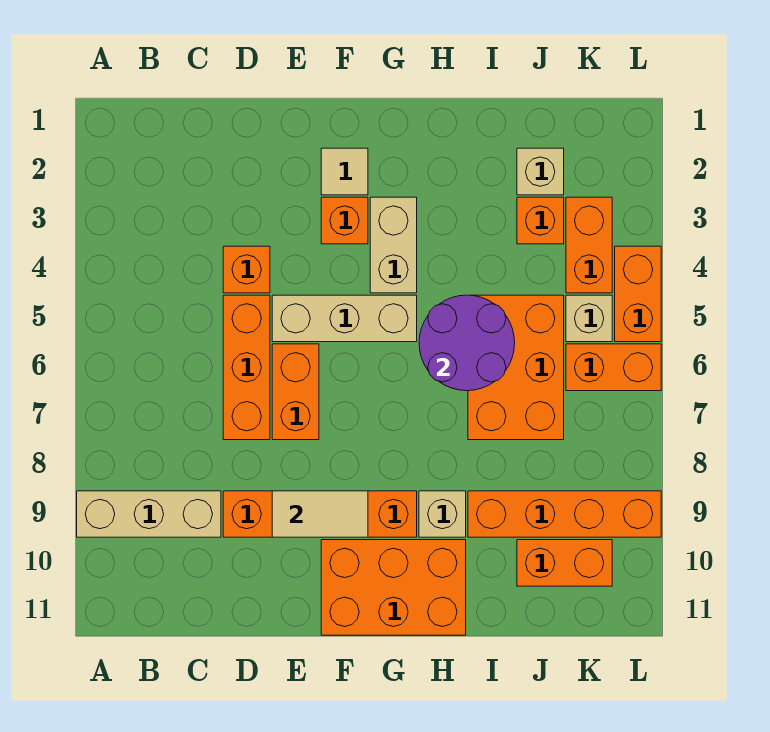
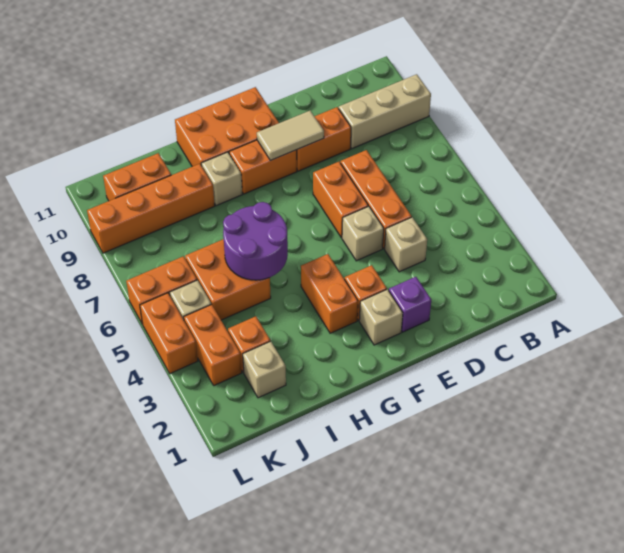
orange 1x1 brick [223,246,270,293] -> tan 1x1 brick [385,217,427,272]
none -> purple 1x1 brick [389,277,431,332]
tan 1x3 brick [272,295,417,342] -> tan 1x1 brick [342,206,384,261]
tan 1x1 tile [321,148,368,195] -> tan 1x1 brick [359,289,403,345]
tan 1x2 brick [370,197,417,293] -> orange 1x2 brick [301,254,358,333]
orange 2x3 brick [468,295,564,440] -> orange 2x2 brick [185,239,271,320]

